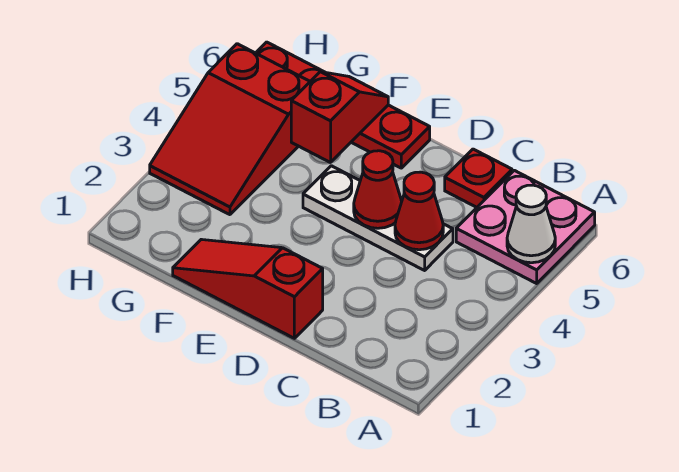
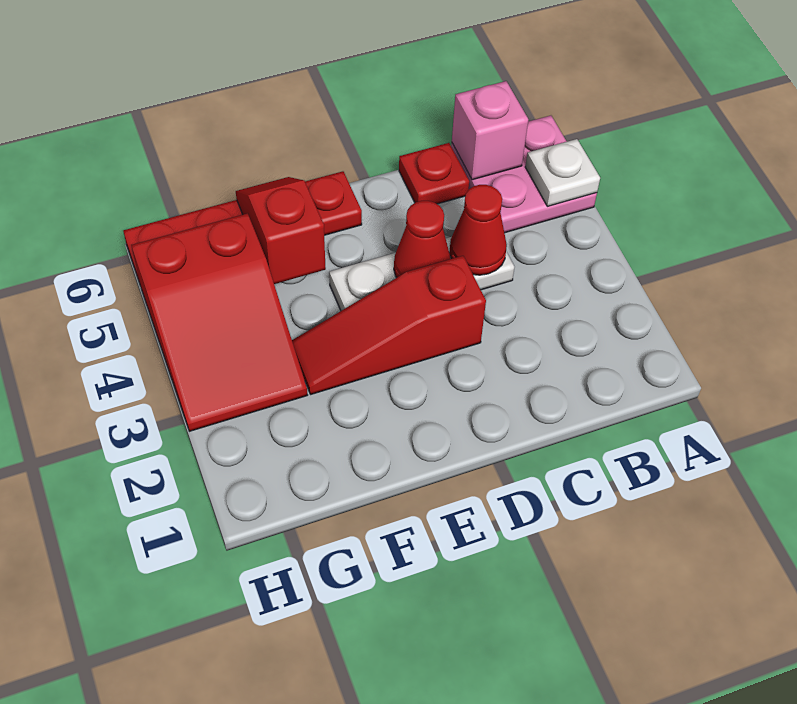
white 1x1 cone [507,185,555,263] -> white 1x1 plate [525,139,600,206]
none -> pink 1x1 brick [452,81,528,180]
red 1x3 slope [173,239,323,338] -> red 1x3 slope moved to [292,256,486,394]

